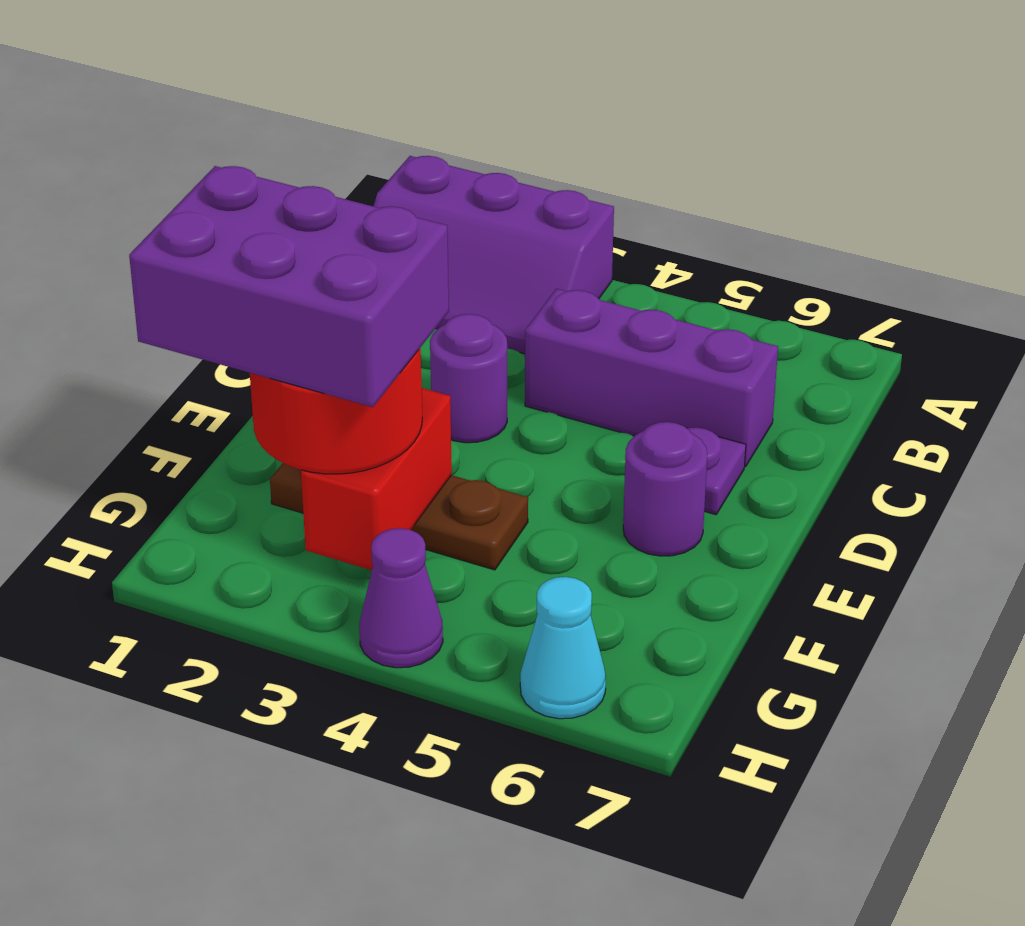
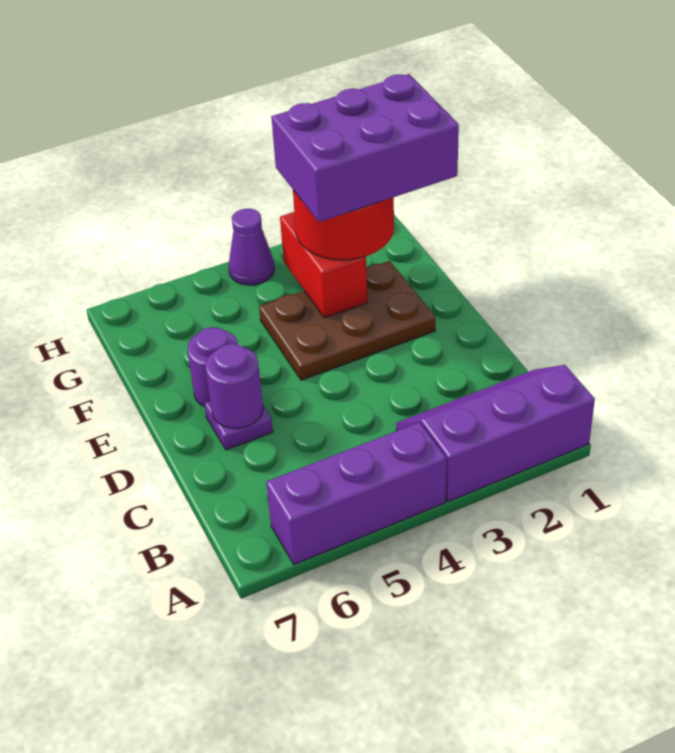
purple 1x3 brick [525,289,778,467] -> purple 1x3 brick moved to [266,422,446,564]
purple 1x1 round brick [430,314,507,443] -> purple 1x1 round brick moved to [205,344,263,428]
brown 1x3 plate [270,463,528,570] -> brown 2x3 plate [259,261,436,380]
cyan 1x1 cone [520,577,606,719] -> none

